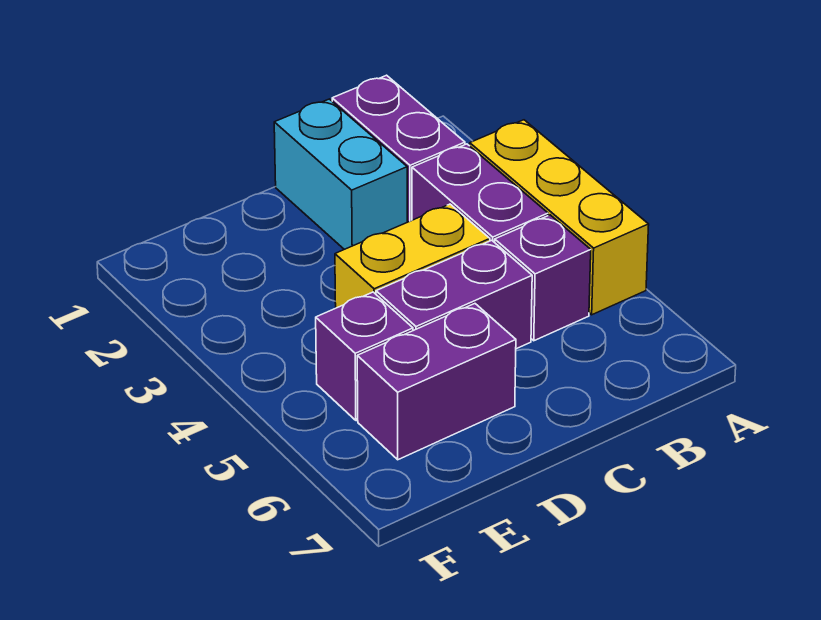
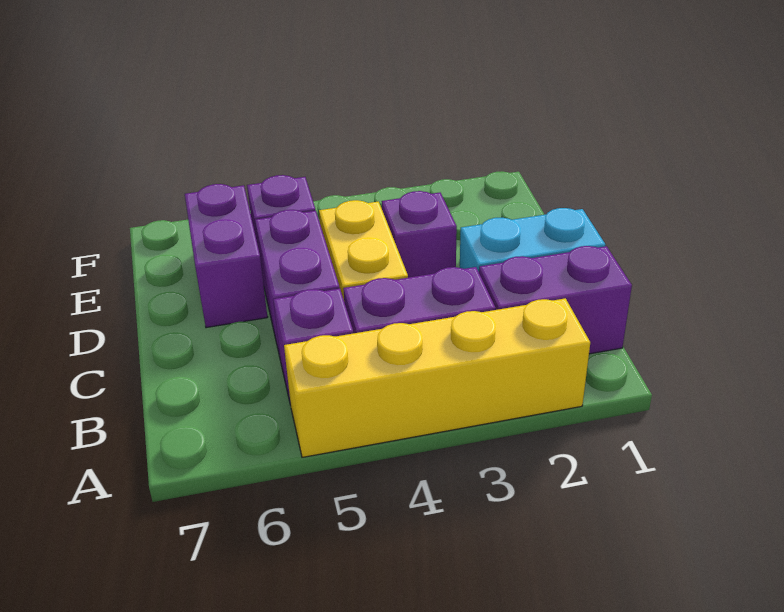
yellow 1x3 brick [470,120,649,315] -> yellow 1x4 brick [284,298,590,457]
none -> purple 1x1 brick [382,191,457,278]

